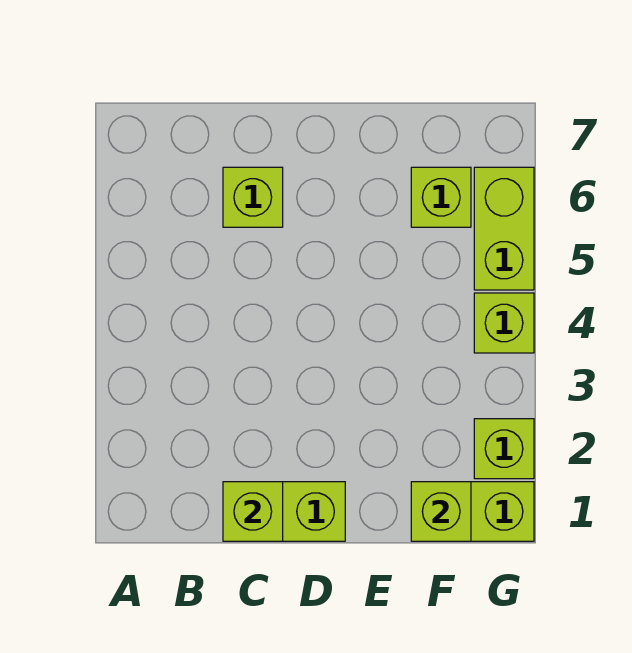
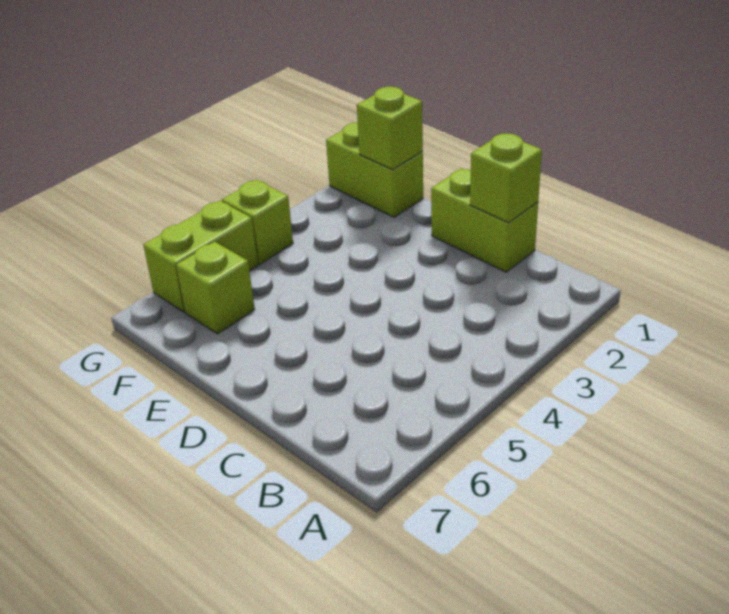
lime 1x1 brick [223,167,283,227] -> none
lime 1x1 brick [474,419,534,479] -> none

